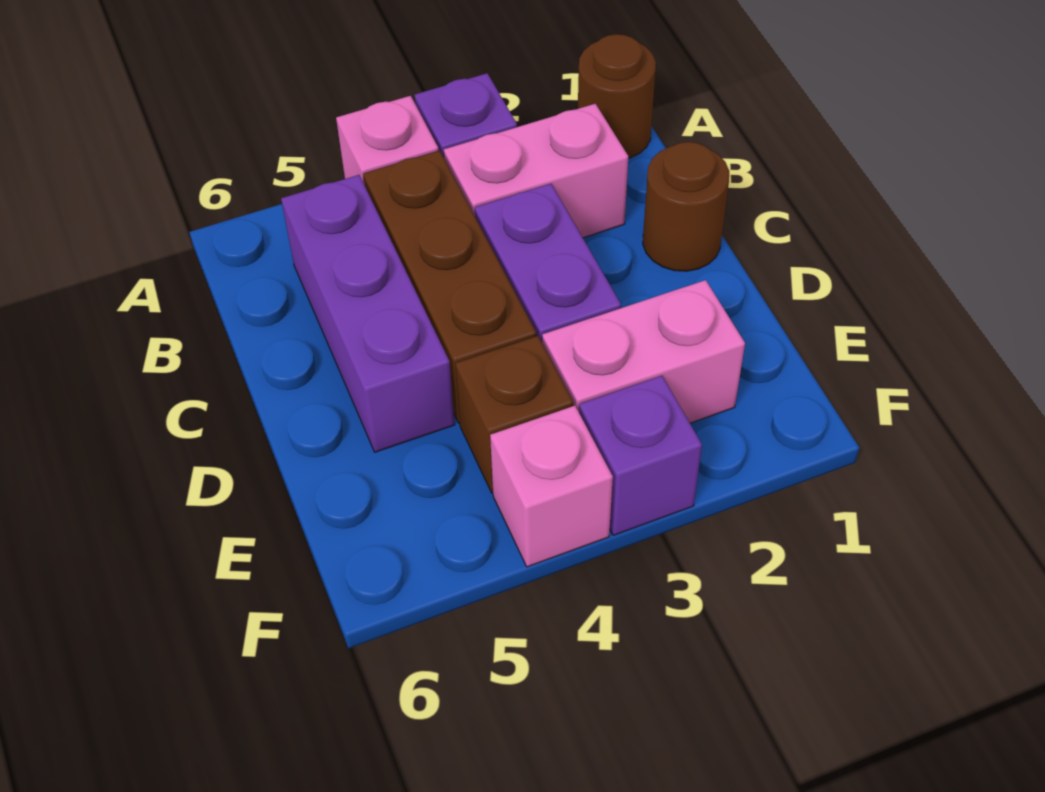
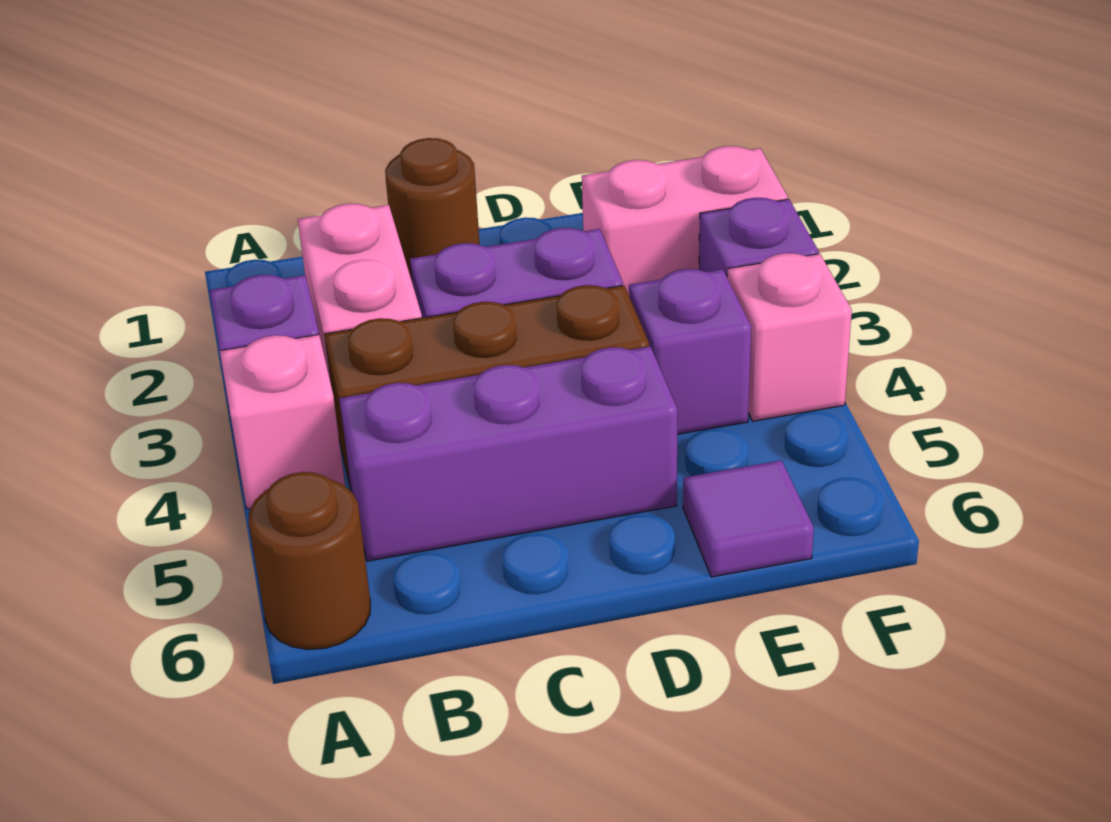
brown 1x1 round brick [578,34,656,158] -> brown 1x1 round brick moved to [248,472,370,650]
pink 1x2 brick [542,280,745,423] -> pink 1x2 brick turned to [582,146,788,295]
brown 1x1 brick [455,336,573,493] -> purple 1x1 brick [629,269,751,434]
none -> purple 1x1 tile [683,460,814,577]

